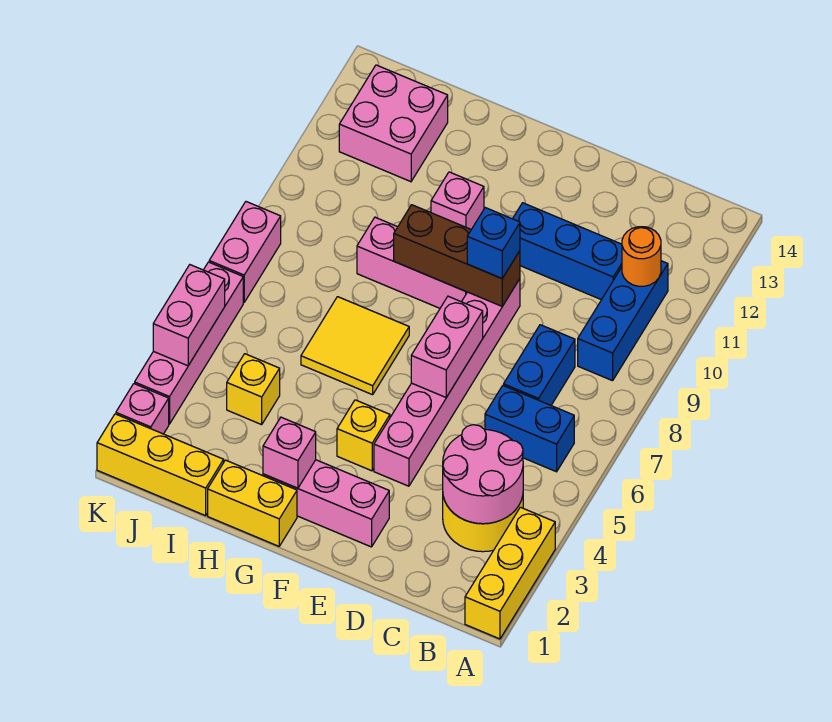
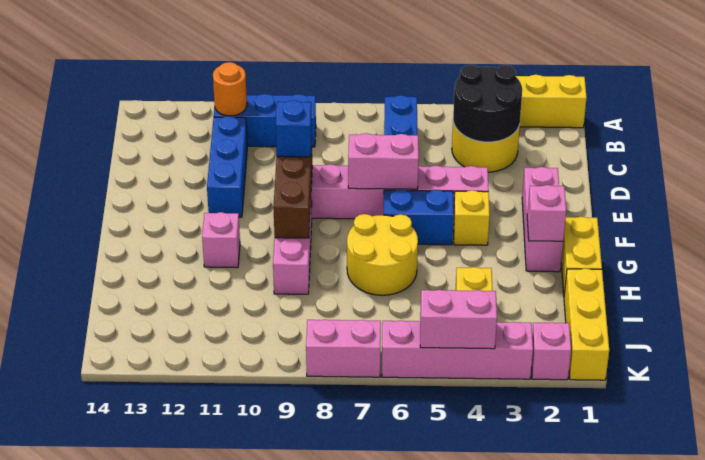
pink 2x2 round brick [443,425,523,524] -> black 2x2 round brick [453,65,522,142]
blue 1x2 brick [504,325,575,405] -> blue 1x2 brick moved to [384,189,454,245]
yellow 2x2 tile [301,297,409,395] -> yellow 2x2 round brick [347,214,418,295]
pink 2x2 brick [339,65,448,182] -> none

